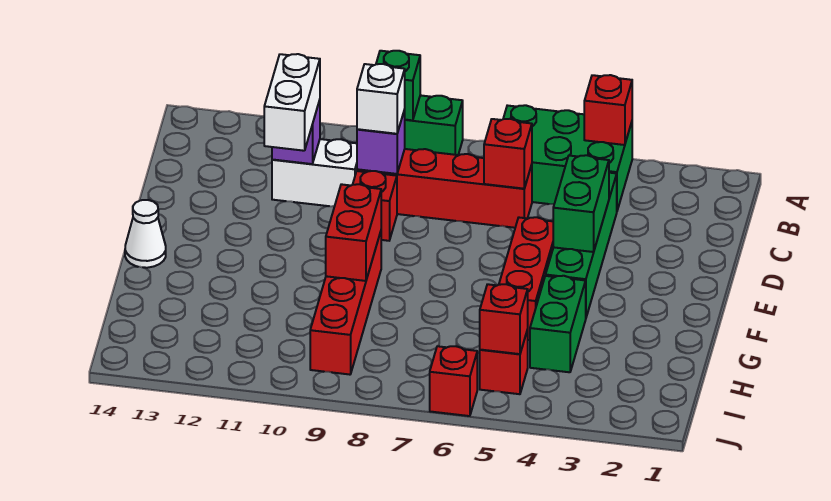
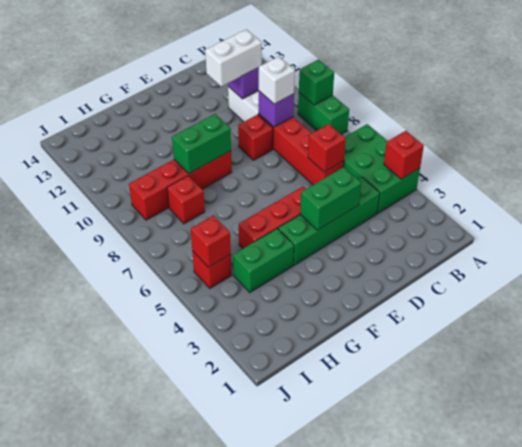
red 1x2 brick [326,184,381,281] -> green 1x2 brick [172,114,231,174]
white 1x1 cone [125,200,166,268] -> none
red 1x1 brick [430,346,477,416] -> red 1x1 brick moved to [167,176,205,224]

